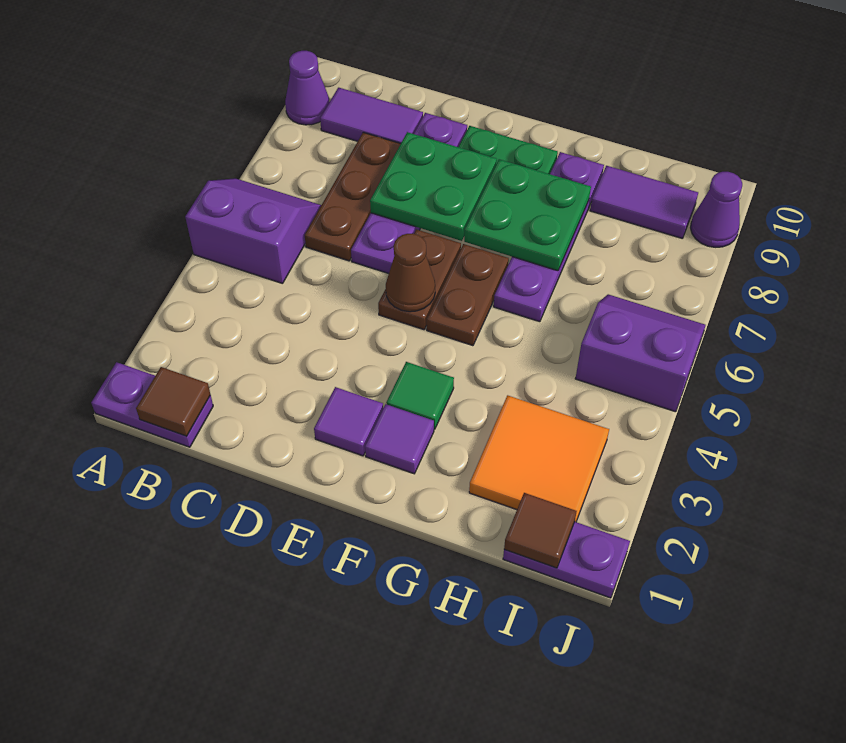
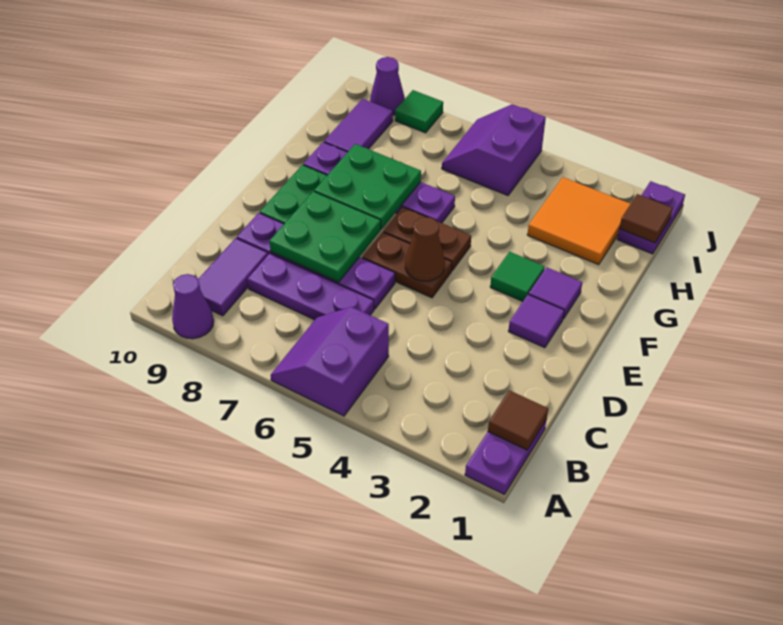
brown 1x3 plate [305,132,401,261] -> purple 1x3 plate [247,253,374,320]
none -> green 1x1 tile [395,90,443,133]

